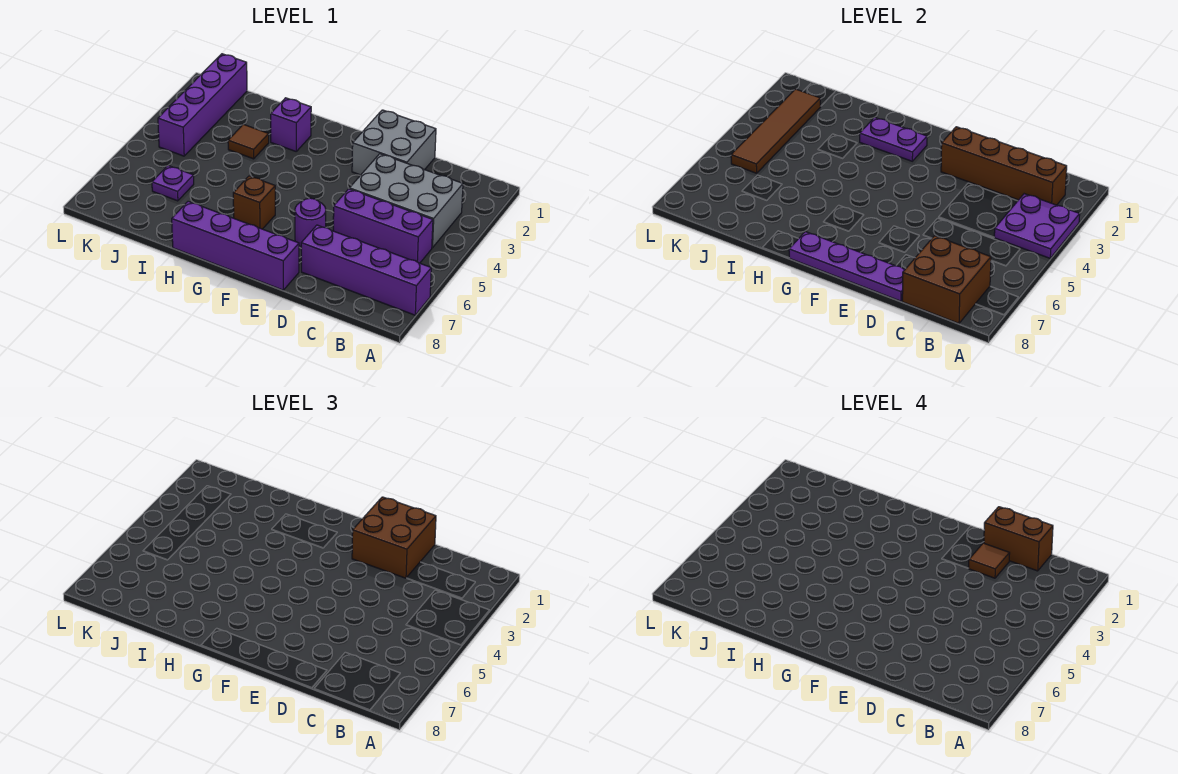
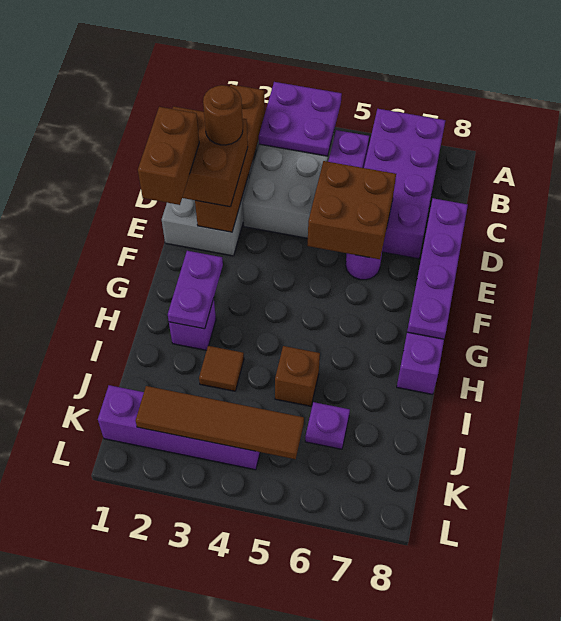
purple 1x4 brick [301,225,431,315] -> purple 2x4 brick [364,109,445,259]
brown 2x2 brick [902,236,991,323] -> brown 2x2 brick moved to [307,161,396,259]
brown 1x2 brick [984,507,1053,571] -> brown 1x2 brick moved to [138,107,199,205]
brown 1x1 tile [969,543,1010,578] -> brown 1x1 round brick [203,85,243,145]
brown 1x1 brick [233,176,275,229] -> brown 1x1 brick moved to [275,346,320,406]

